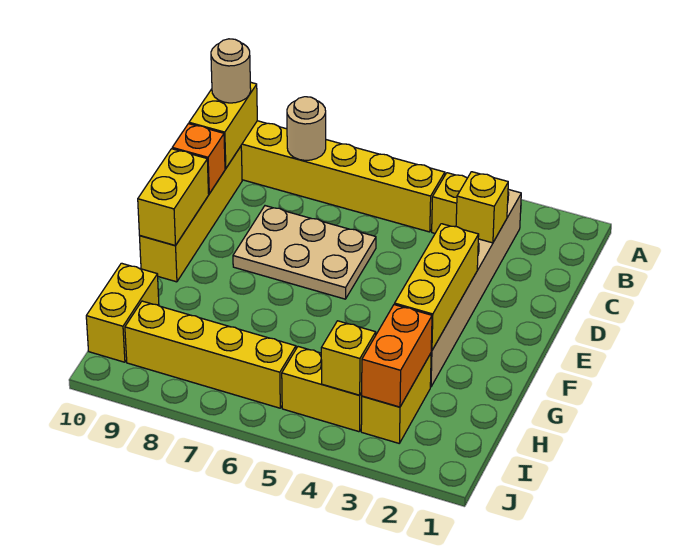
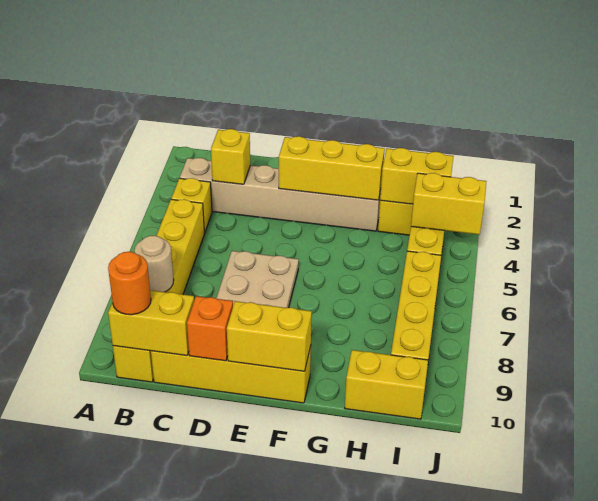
tan 1x1 round brick [211,39,251,103] -> orange 1x1 round brick [108,252,151,315]
orange 1x2 brick [362,305,432,407] -> yellow 1x2 brick [380,148,454,204]
yellow 1x1 brick [321,321,376,395] -> yellow 1x2 brick [411,173,486,235]

